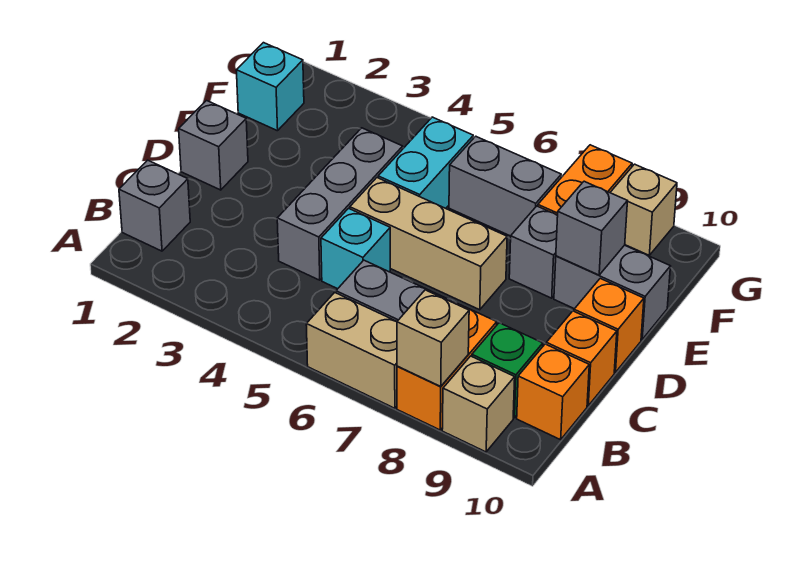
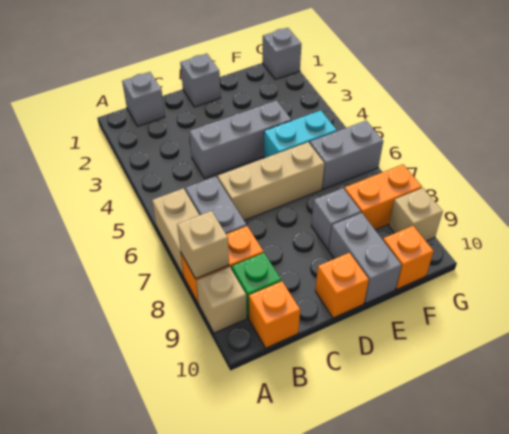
cyan 1x1 brick [321,208,390,289] -> none
orange 1x1 brick [546,311,617,406] -> orange 1x1 brick moved to [383,226,434,289]
tan 1x3 brick [350,178,507,310] -> tan 1x3 brick turned to [218,142,325,220]
grey 1x1 brick [556,181,627,275] -> grey 1x1 brick moved to [263,28,301,80]
cyan 1x1 brick [236,43,304,131] -> none
grey 1x2 brick [449,136,561,236] -> grey 1x2 brick turned to [310,121,383,189]

